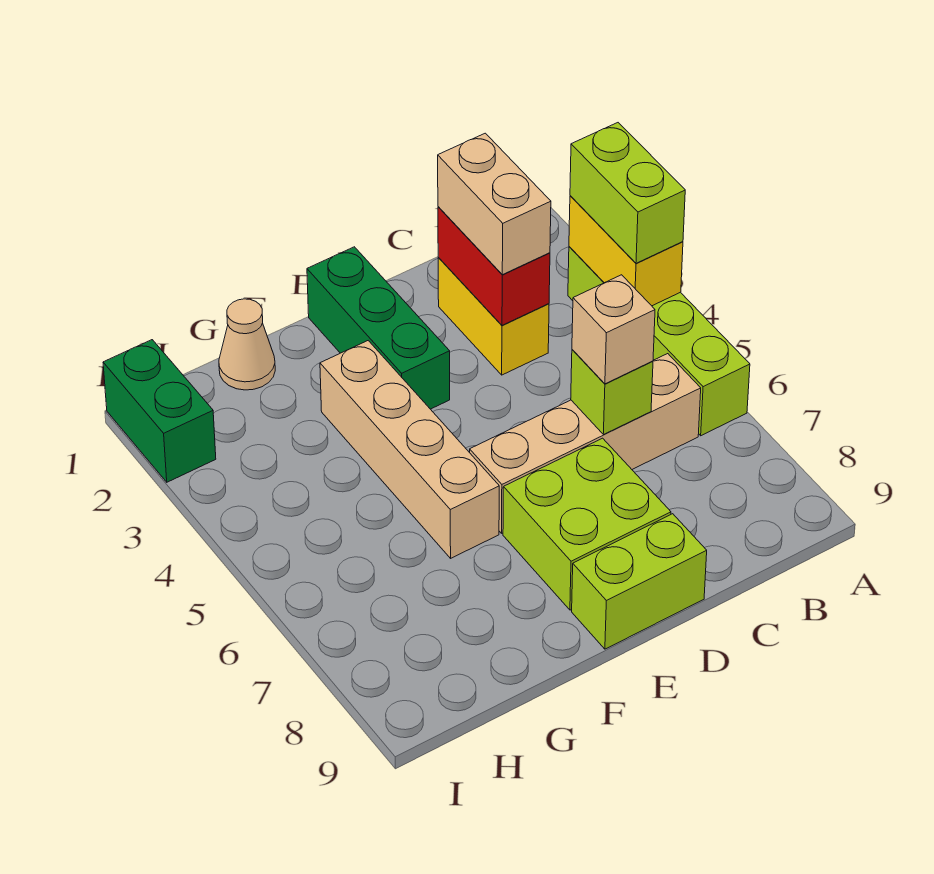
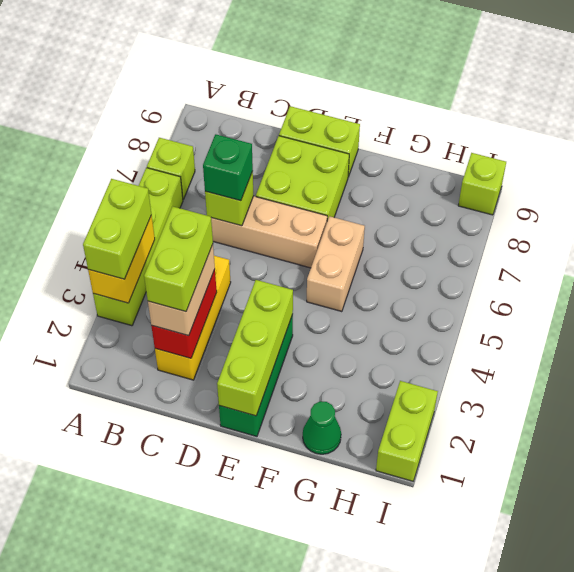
none -> lime 1x1 brick [147,138,195,199]
tan 1x4 brick [470,354,701,533] -> tan 1x3 brick [211,196,327,268]
yellow 1x2 brick [438,258,549,375] -> yellow 1x3 brick [155,256,231,380]
none -> lime 1x2 brick [144,206,213,312]
tan 1x1 brick [572,275,655,384] -> green 1x1 brick [203,134,253,201]
none -> lime 1x3 brick [217,280,293,416]
tan 1x4 brick [320,341,499,558] -> tan 1x2 brick [307,216,365,312]
tan 1x1 cone [219,299,275,390] -> green 1x1 cone [303,401,341,454]
green 1x2 brick [103,340,216,482] -> lime 1x2 brick [376,381,438,481]
none -> lime 1x1 brick [458,153,506,215]

